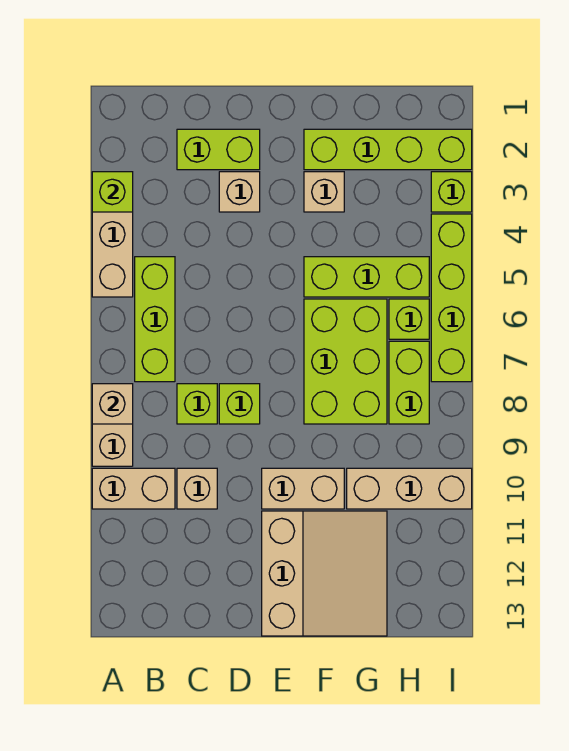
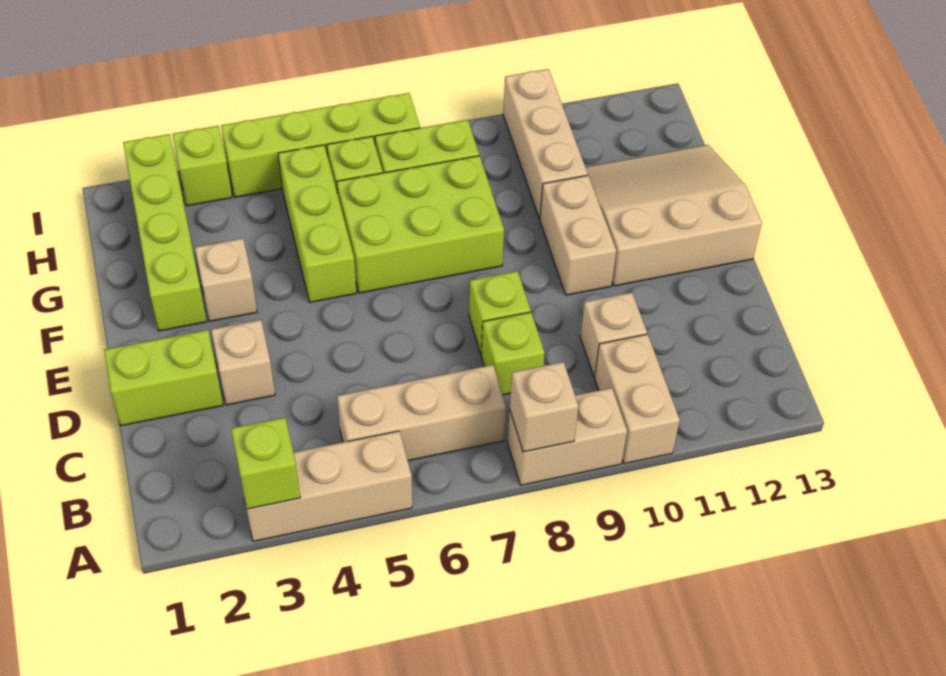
lime 1x3 brick [135,257,175,382] -> tan 1x3 brick [337,365,506,461]
lime 1x2 brick [177,129,260,170] -> lime 1x2 brick turned to [104,330,223,426]

